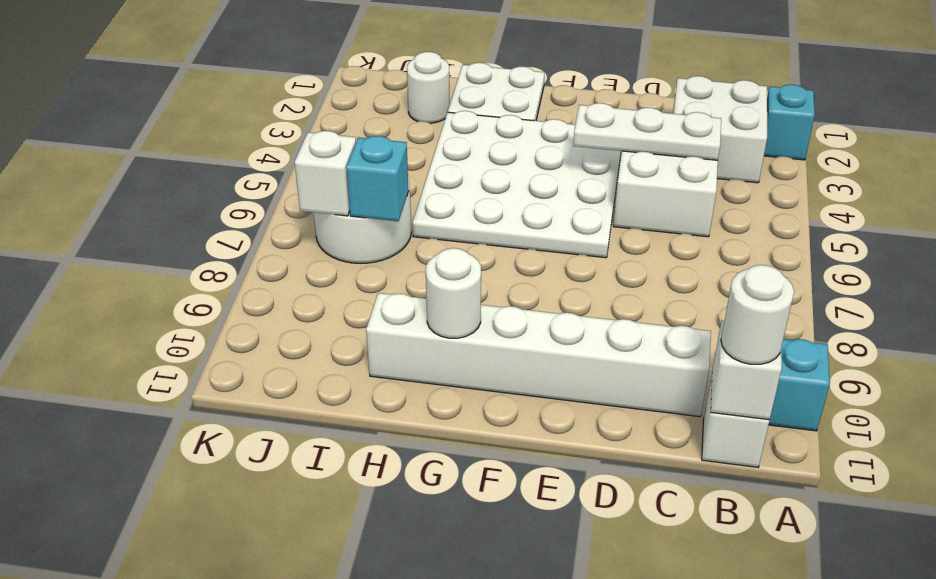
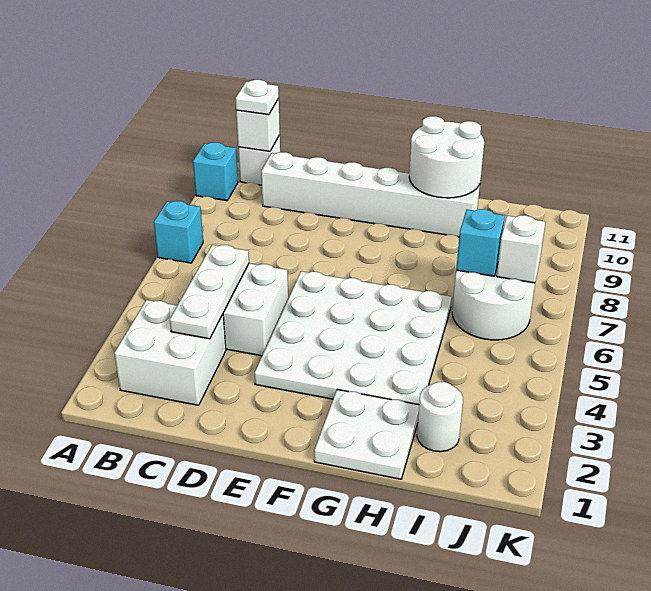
cyan 1x1 brick [764,84,815,160] -> cyan 1x1 brick moved to [154,201,203,263]
white 1x1 round brick [721,265,794,364] -> white 1x1 plate [235,80,279,115]
white 1x3 plate [573,103,721,160] -> white 1x3 plate turned to [170,245,249,339]
white 1x1 round brick [426,248,481,338] -> white 2x2 round brick [409,116,484,198]

